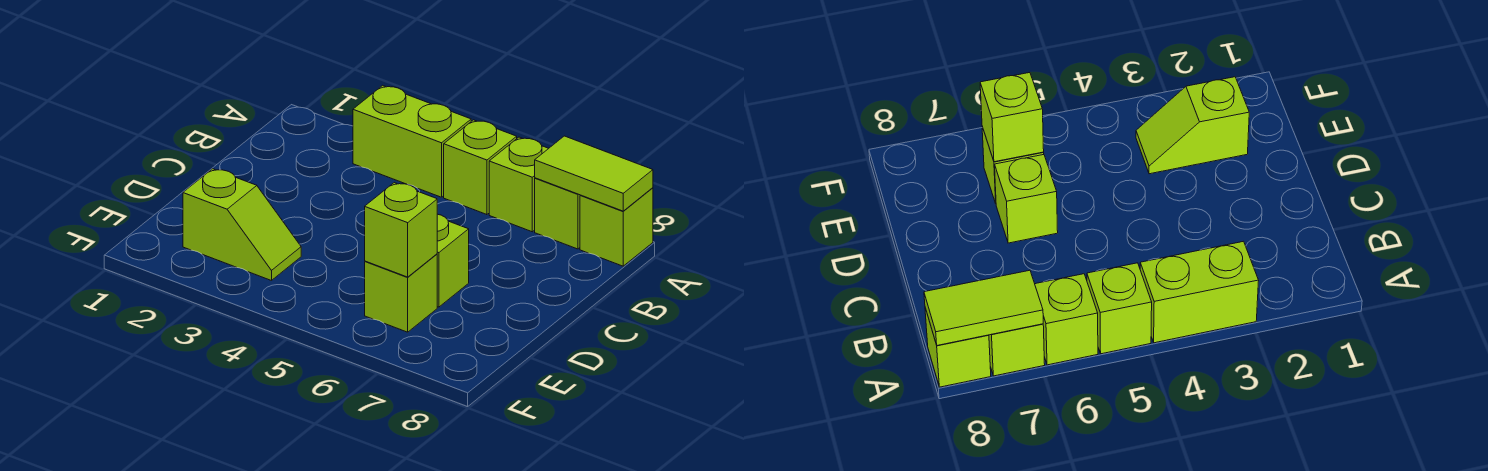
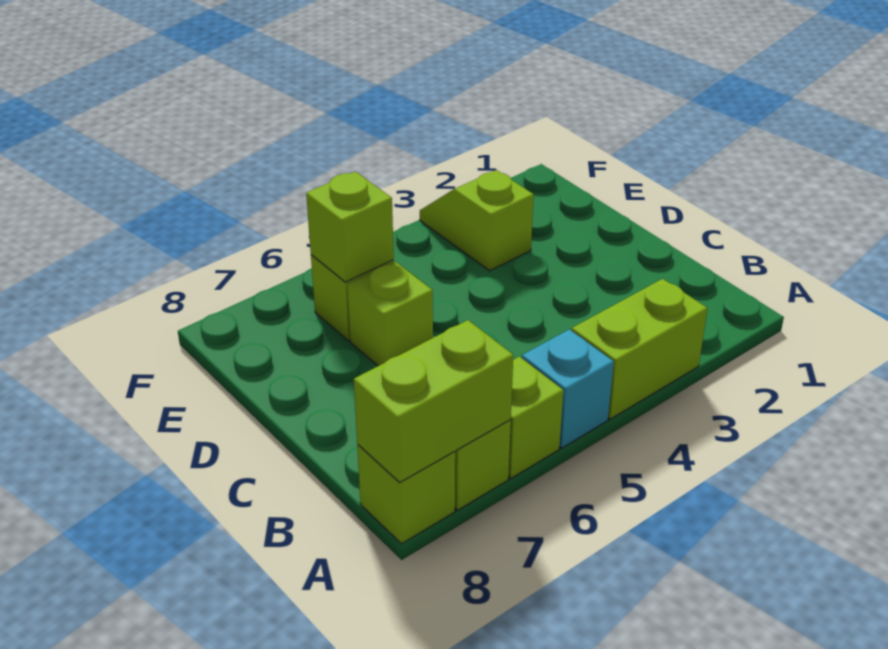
lime 1x1 brick [444,120,517,215] -> cyan 1x1 brick [522,329,614,448]
lime 1x2 tile [535,136,653,211] -> lime 1x2 brick [354,320,513,482]
lime 1x2 slope [183,169,301,281] -> lime 1x2 slope turned to [420,170,534,271]

